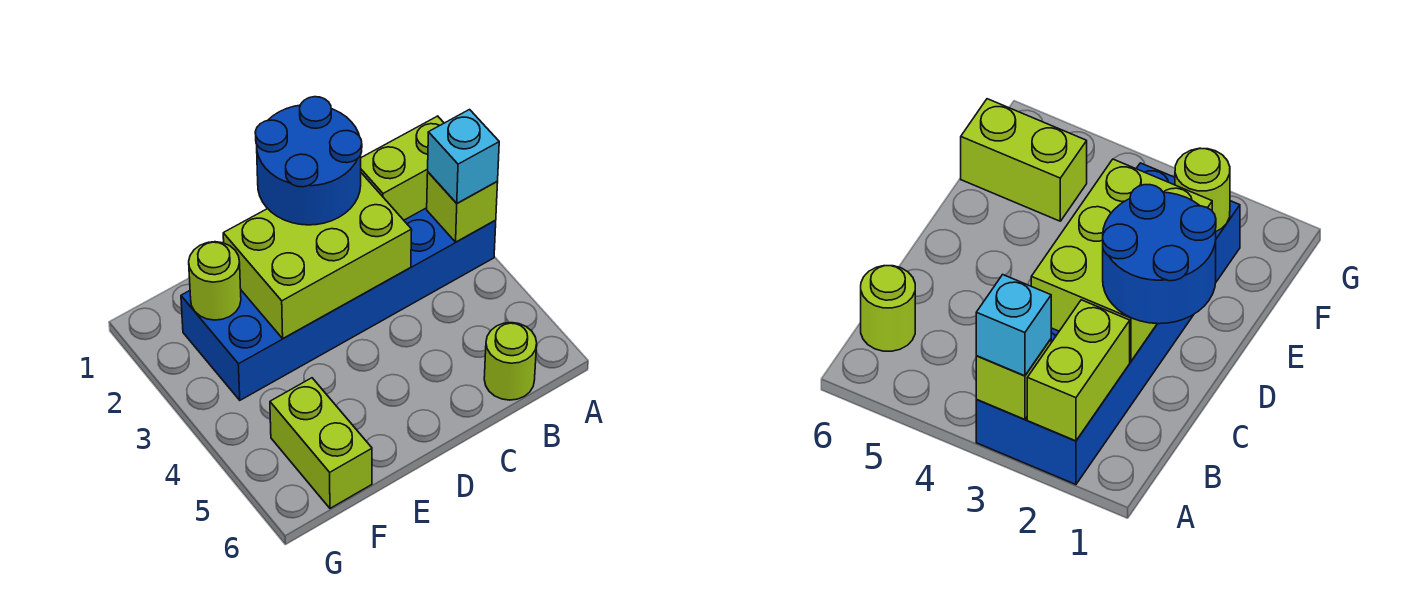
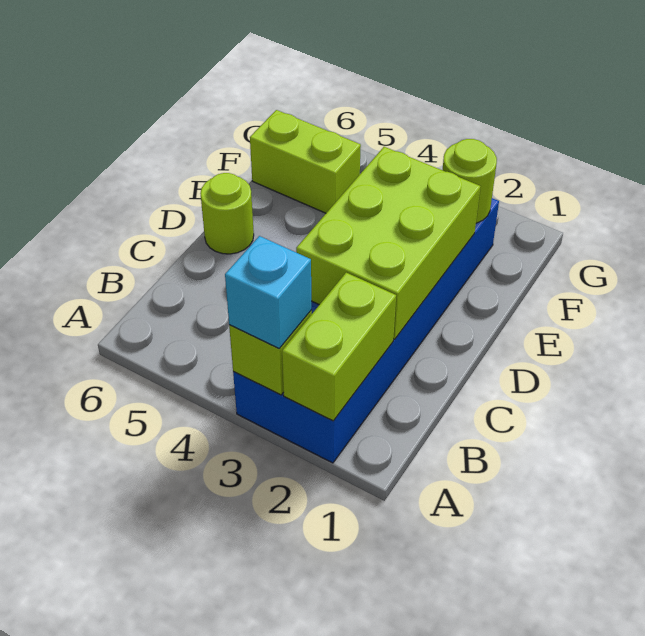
lime 1x1 round brick [484,323,537,400] -> lime 1x1 round brick moved to [200,173,254,254]
blue 2x2 round brick [255,97,362,225] -> none

